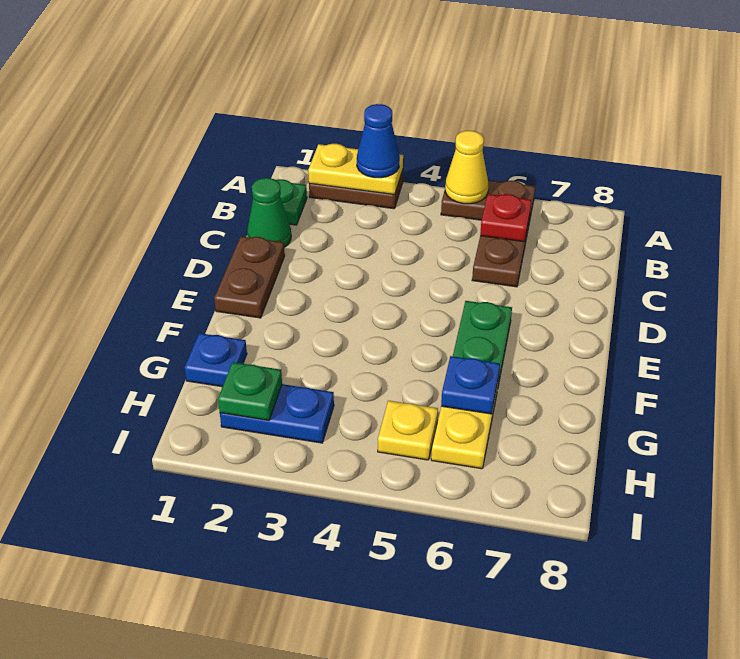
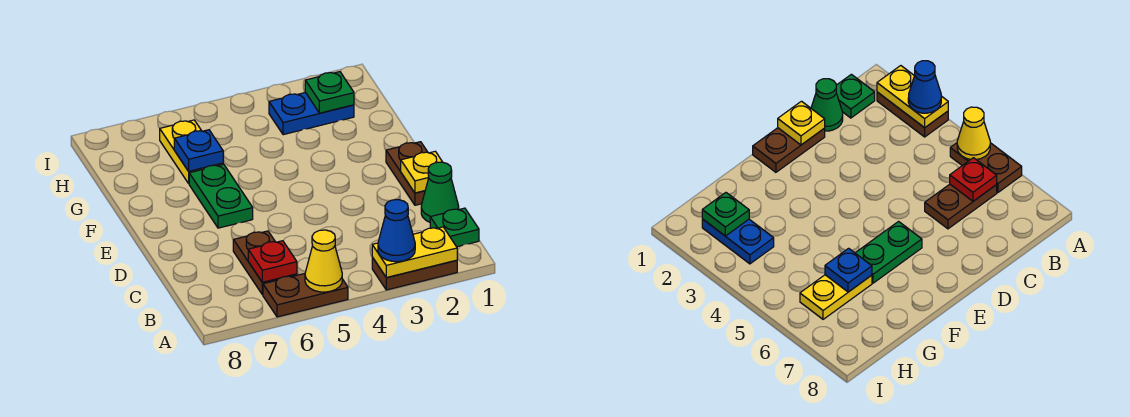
blue 1x1 plate [185,333,247,387] -> none
yellow 1x1 plate [378,401,438,460] -> yellow 1x1 plate moved to [401,151,442,193]

